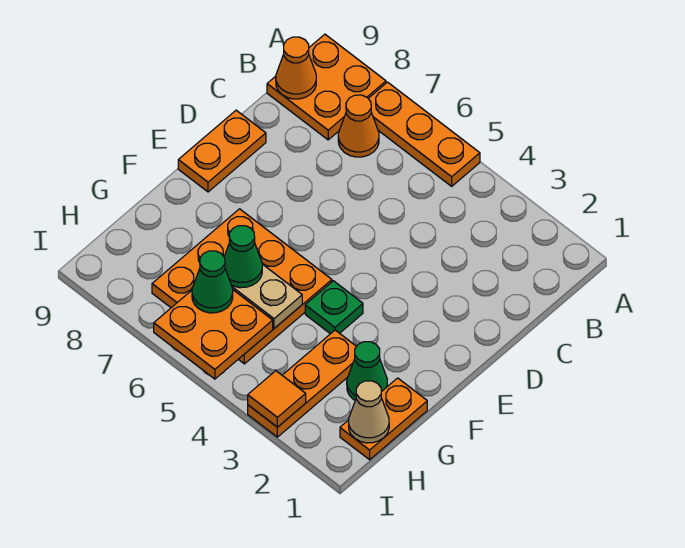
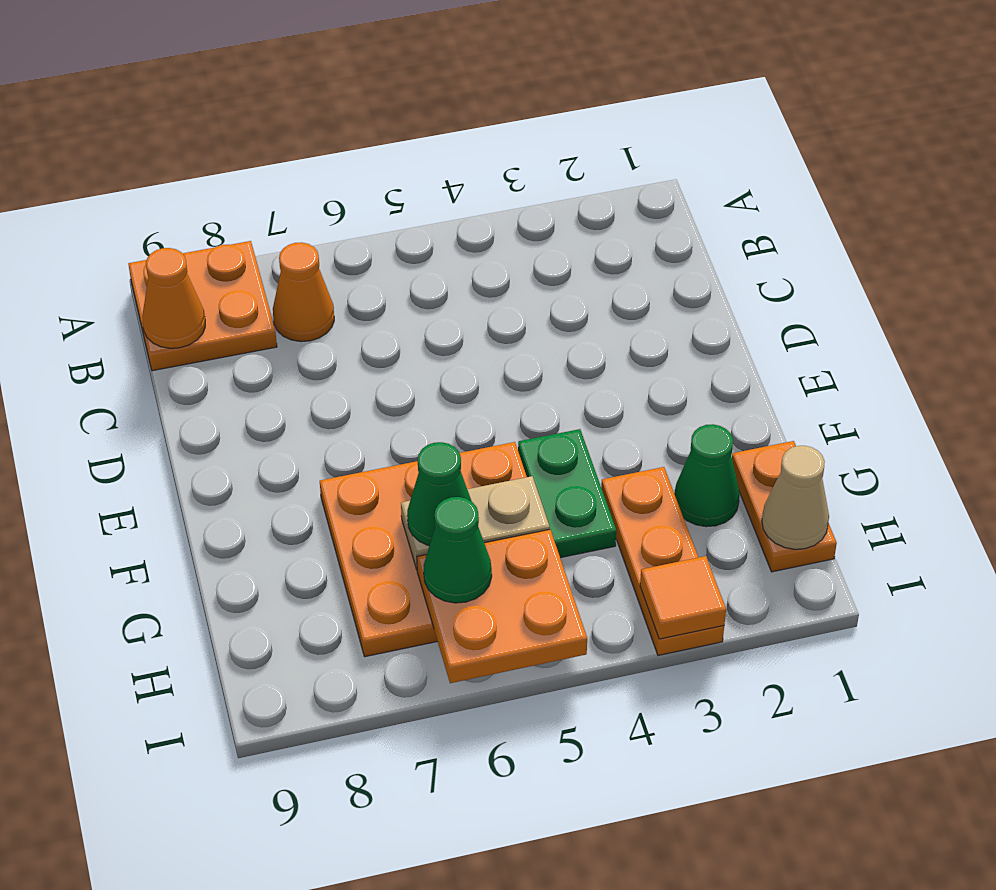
orange 1x3 plate [368,82,480,186] -> none
orange 1x2 plate [178,110,266,192] -> none
green 1x1 plate [305,281,363,334] -> green 1x2 plate [518,429,616,558]

